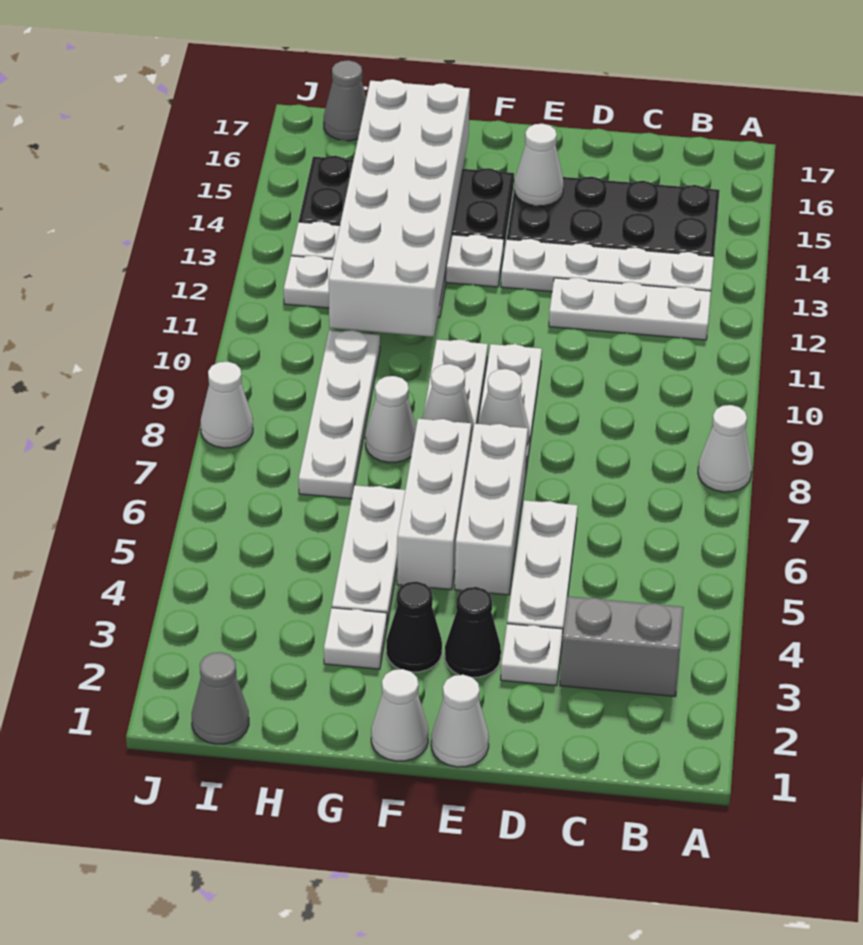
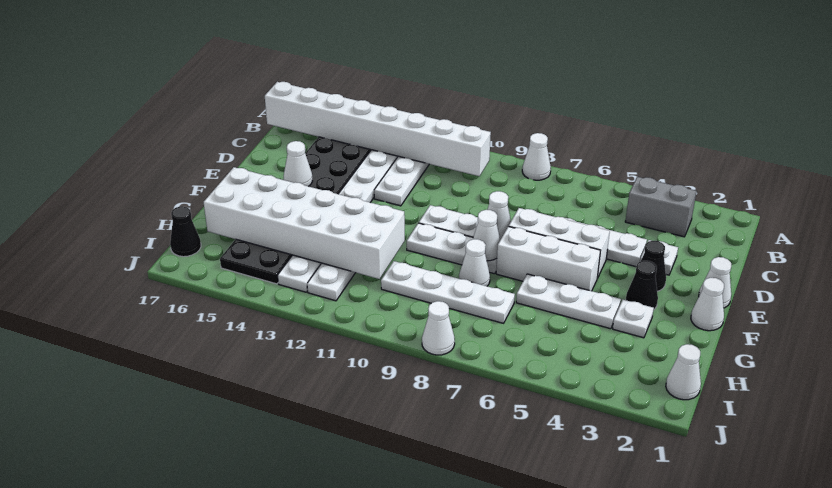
grey 1x2 brick [560,596,684,696] -> grey 1x2 brick turned to [625,177,696,237]
none -> white 1x8 brick [265,82,491,176]
grey 1x1 cone [192,652,249,744] -> white 1x1 cone [666,344,701,400]
grey 1x1 cone [324,60,366,141] -> black 1x1 cone [170,206,201,257]

